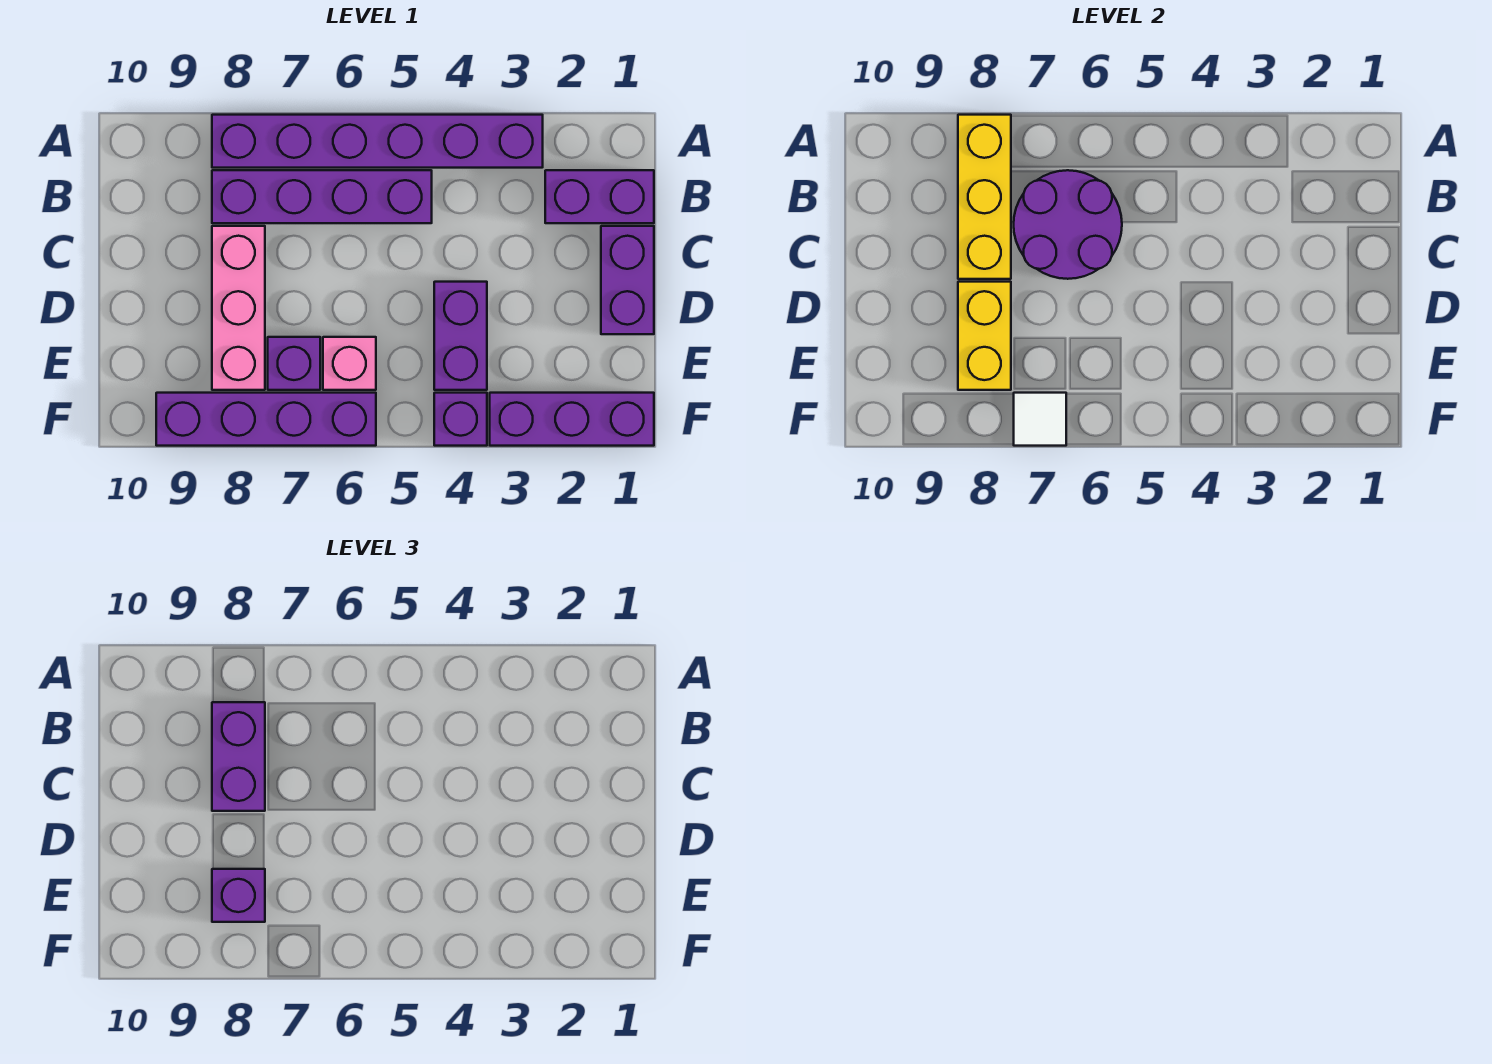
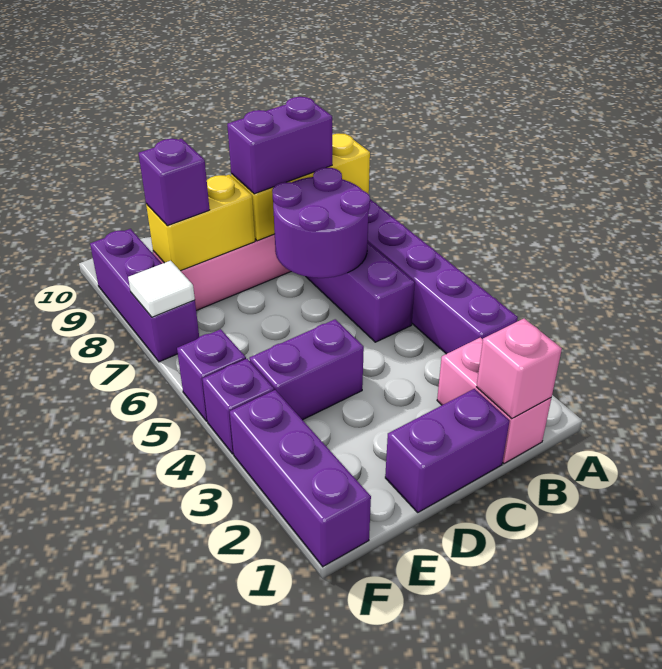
purple 1x2 brick [545,170,654,223] -> pink 1x2 brick [437,337,551,463]
pink 1x1 brick [323,337,376,390] -> pink 1x1 brick moved to [477,319,562,419]
purple 1x1 brick [268,337,320,390] -> purple 1x1 brick moved to [177,329,246,421]
purple 1x4 brick [156,393,376,446] -> purple 1x3 brick [90,229,199,362]

